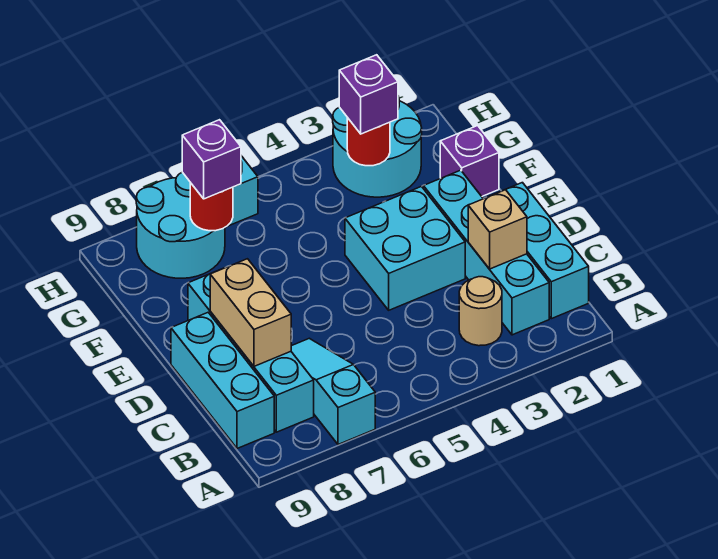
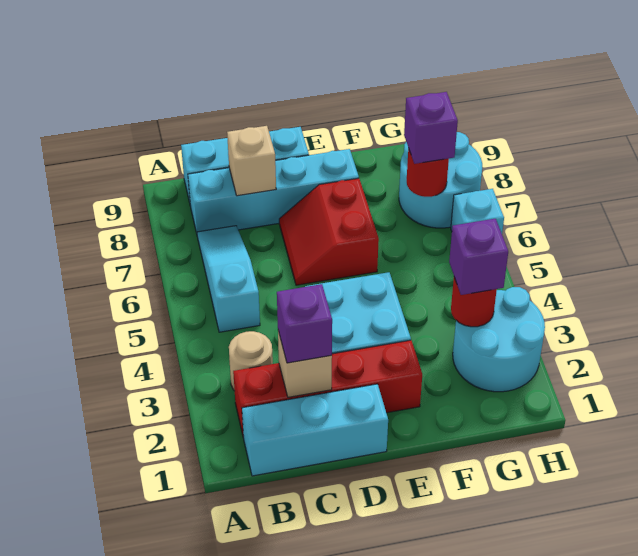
cyan 1x3 slope [291,338,375,444] -> cyan 1x3 slope turned to [197,226,260,332]
cyan 1x4 brick [423,170,549,335] -> red 1x4 brick [233,340,422,438]
tan 1x2 brick [210,259,291,366] -> tan 1x1 brick [227,126,276,196]
none -> red 2x2 slope [279,178,379,285]
purple 1x1 brick [440,126,499,196] -> purple 1x1 brick moved to [277,284,332,363]

